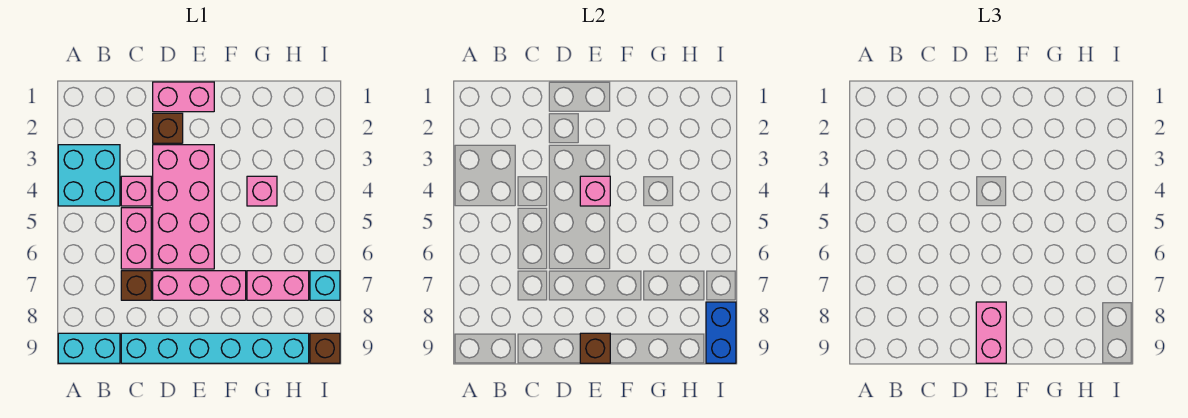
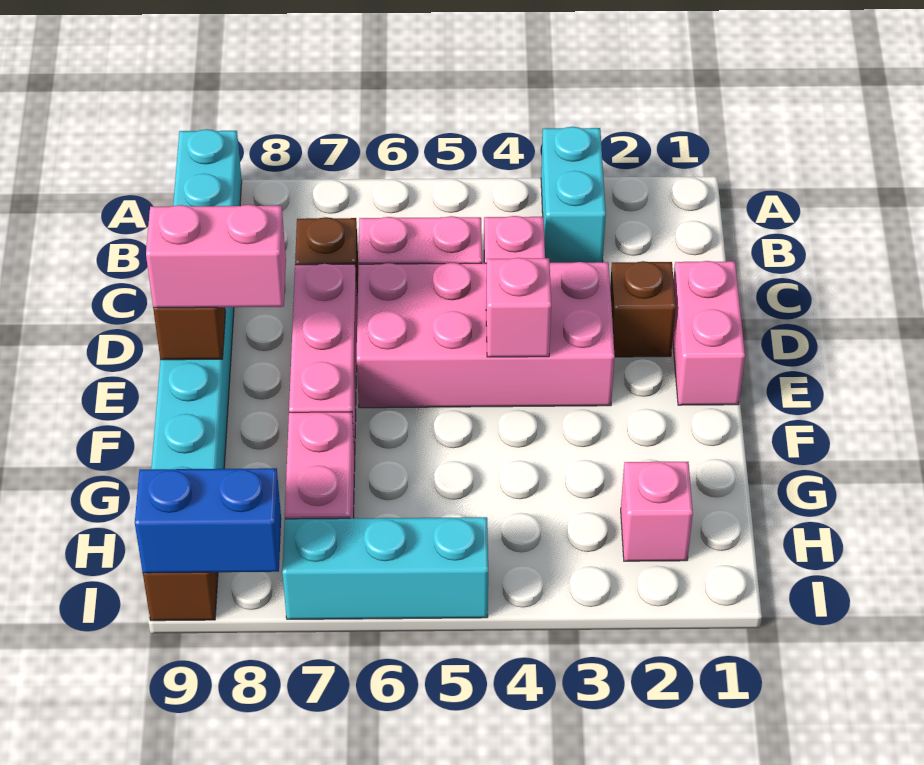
cyan 2x2 brick [58,145,120,206] -> cyan 1x2 brick [541,127,606,263]
pink 1x1 brick [247,176,277,206] -> pink 1x1 brick moved to [621,462,693,561]
cyan 1x1 brick [310,271,340,300] -> cyan 1x3 brick [282,517,488,619]

